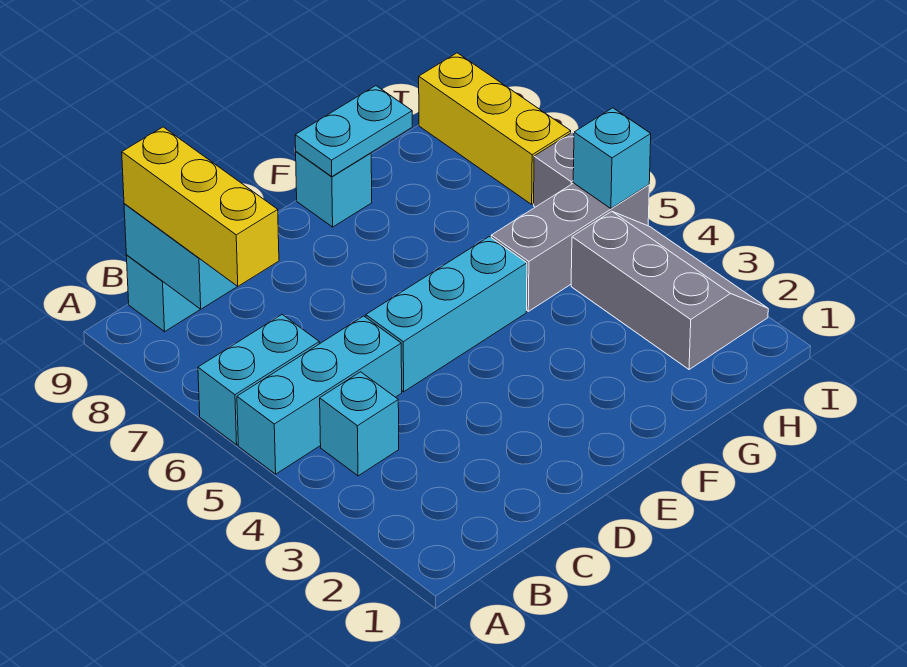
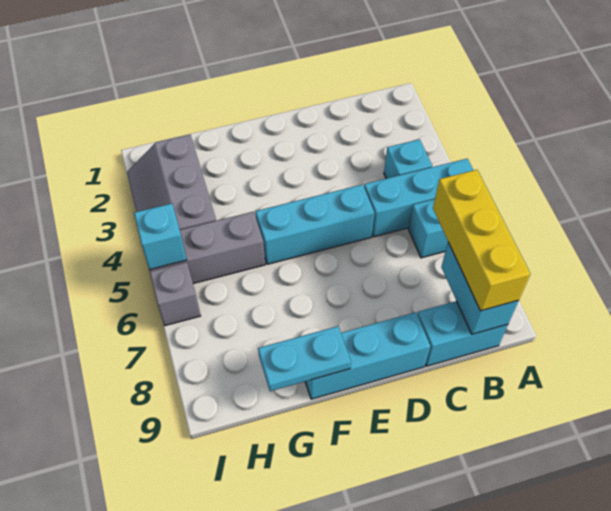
cyan 1x1 brick [296,152,372,227] -> cyan 1x3 brick [305,312,430,399]
yellow 1x3 brick [419,53,571,204] -> none

